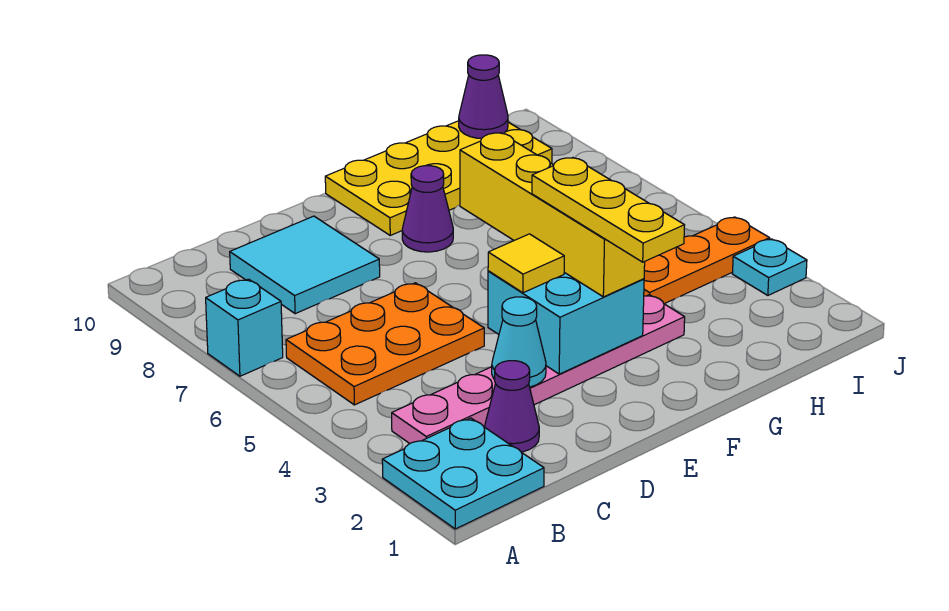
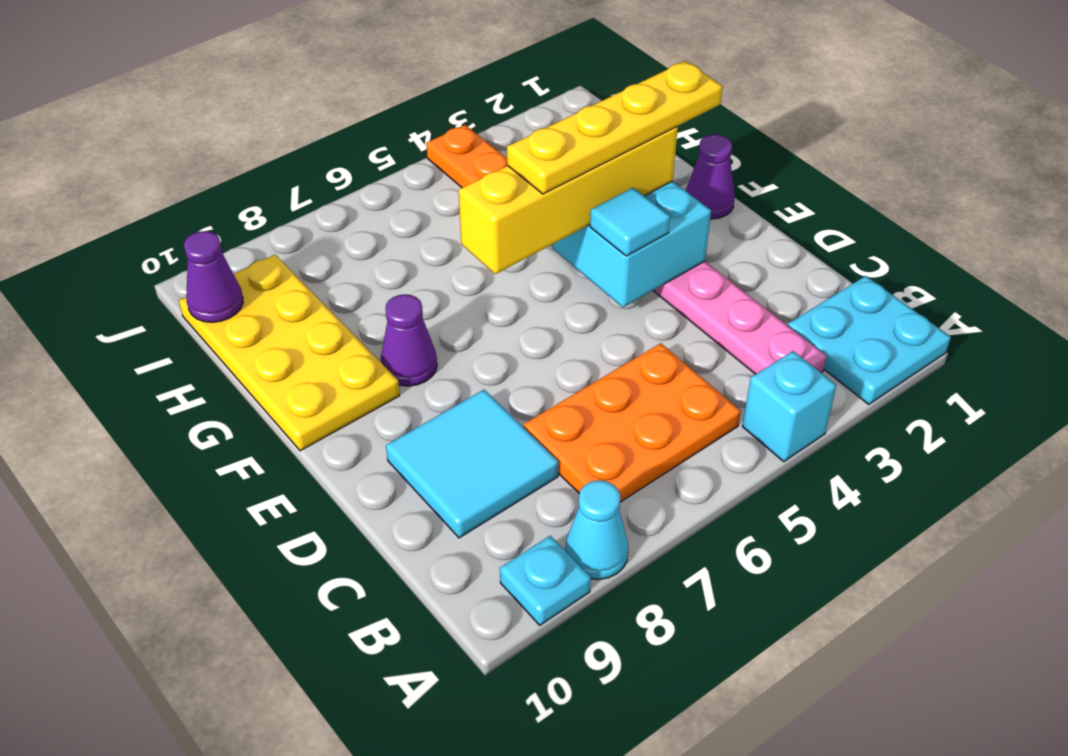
cyan 1x1 brick [206,279,283,376] -> cyan 1x1 brick moved to [742,351,836,461]
orange 2x3 plate [286,283,484,405] -> orange 2x3 plate turned to [524,343,741,502]
purple 1x1 cone [485,361,539,452] -> purple 1x1 cone moved to [686,135,735,219]
cyan 1x1 cone [492,297,546,387] -> cyan 1x1 cone moved to [565,480,628,579]
yellow 1x1 tile [488,234,564,293] -> cyan 1x1 tile [590,188,670,256]
yellow 1x3 plate [532,158,685,262] -> yellow 1x4 plate [507,61,723,194]
cyan 1x1 plate [733,239,807,295] -> cyan 1x1 plate moved to [500,536,591,625]

